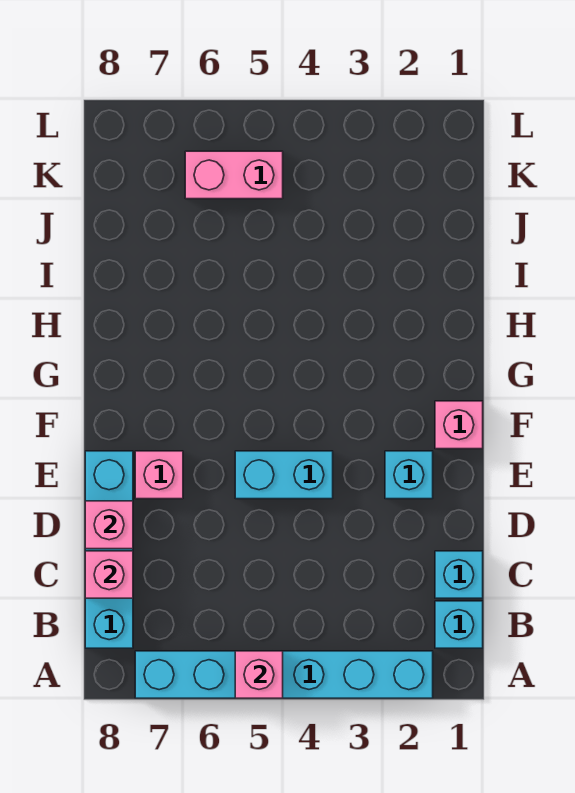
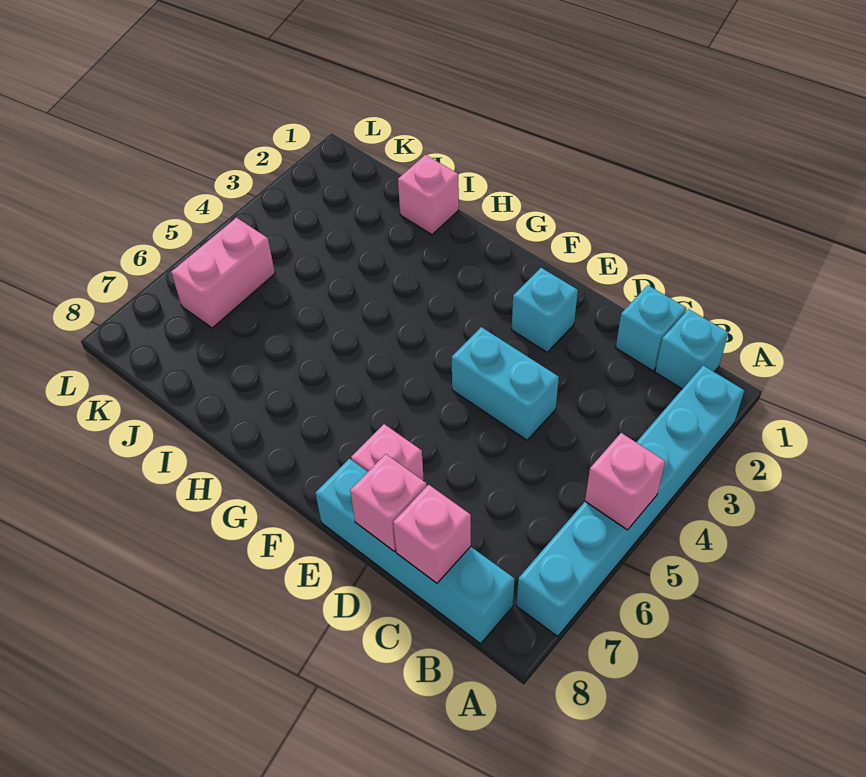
cyan 1x2 brick [235,451,333,499] -> cyan 1x2 brick turned to [452,327,559,440]
pink 1x1 brick [435,401,483,449] -> pink 1x1 brick moved to [398,155,459,235]

